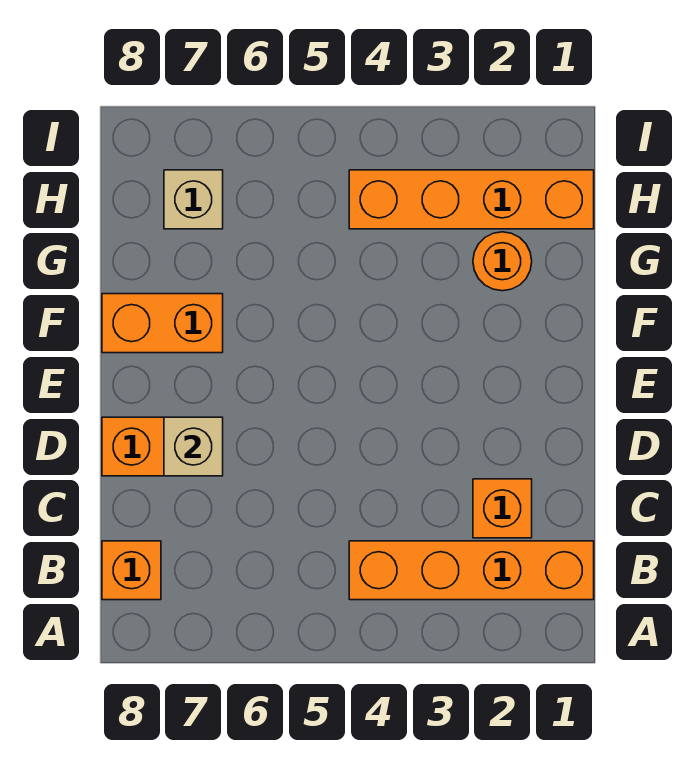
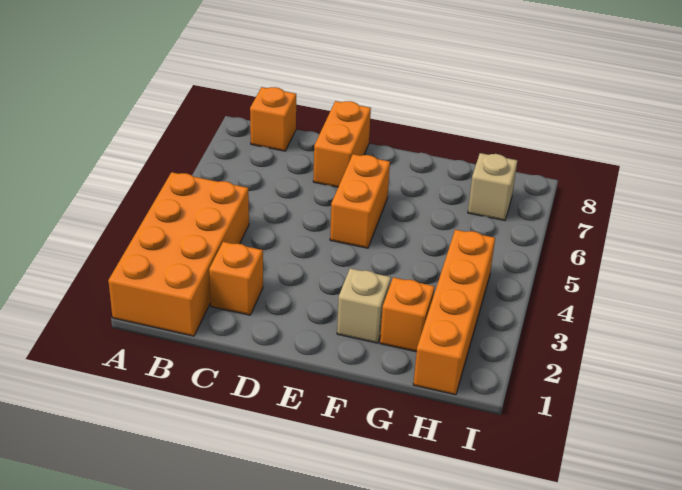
orange 1x4 brick [349,541,594,600] -> orange 2x4 brick [108,172,249,336]
tan 1x1 brick [164,417,223,476] -> tan 1x1 brick moved to [337,268,391,343]
orange 1x2 brick [102,294,223,353] -> orange 1x2 brick moved to [330,154,390,248]
orange 1x1 round brick [473,232,532,291] -> orange 1x1 brick [380,277,435,352]

